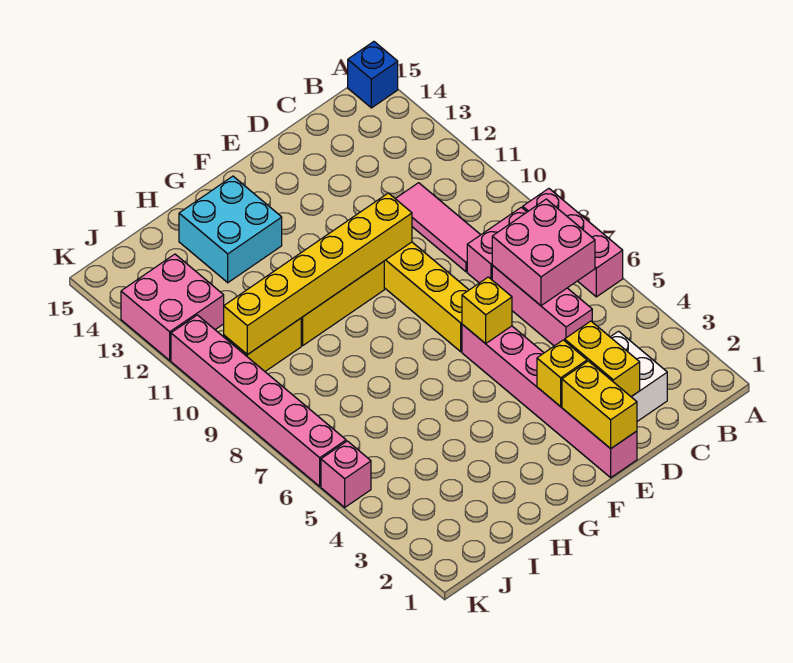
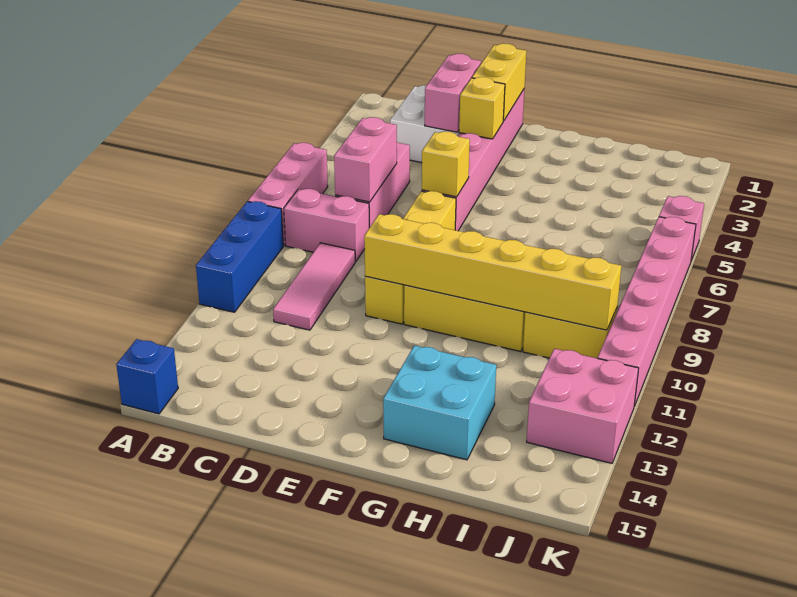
none -> blue 1x3 brick [196,201,283,312]
pink 2x2 brick [492,199,595,306] -> pink 1x2 brick [334,117,397,202]
yellow 1x2 brick [565,321,640,397] -> pink 1x2 brick [425,54,481,132]

